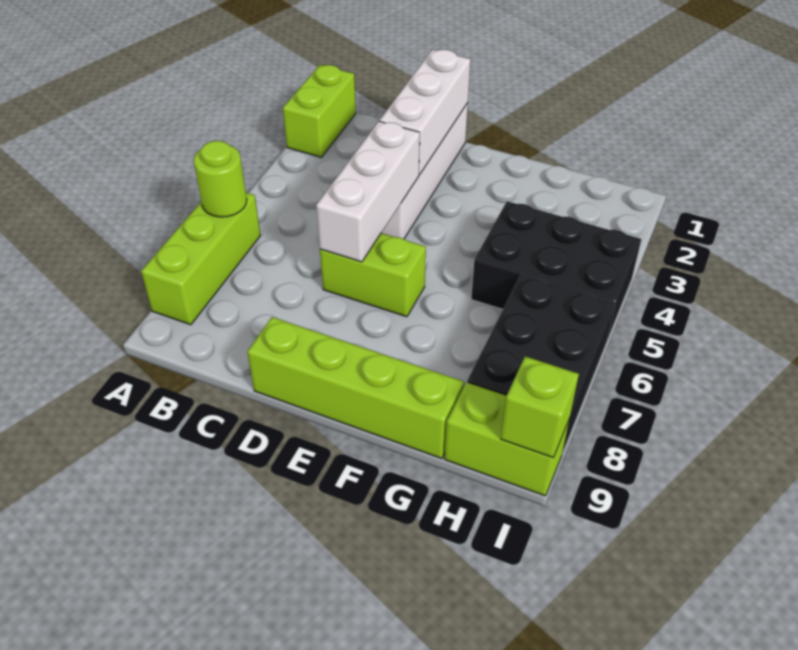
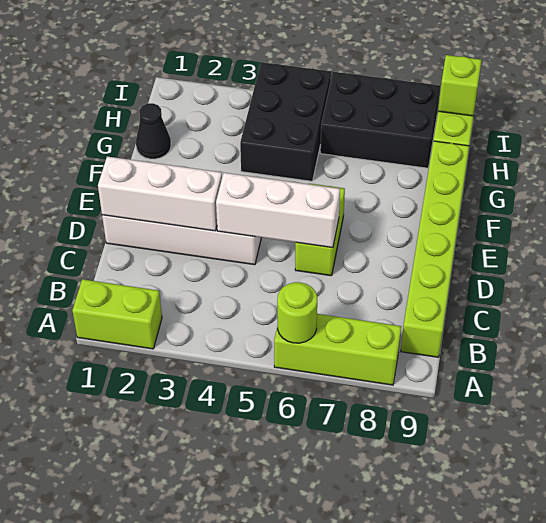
lime 1x4 brick [247,317,464,459] -> lime 1x6 brick [401,141,469,357]
none -> black 1x1 cone [136,103,171,159]

